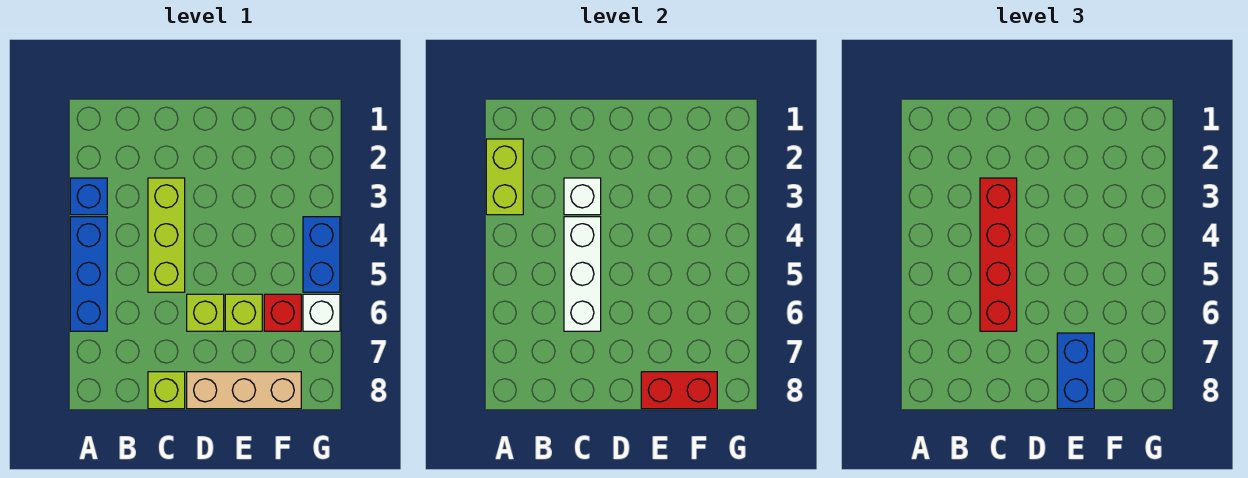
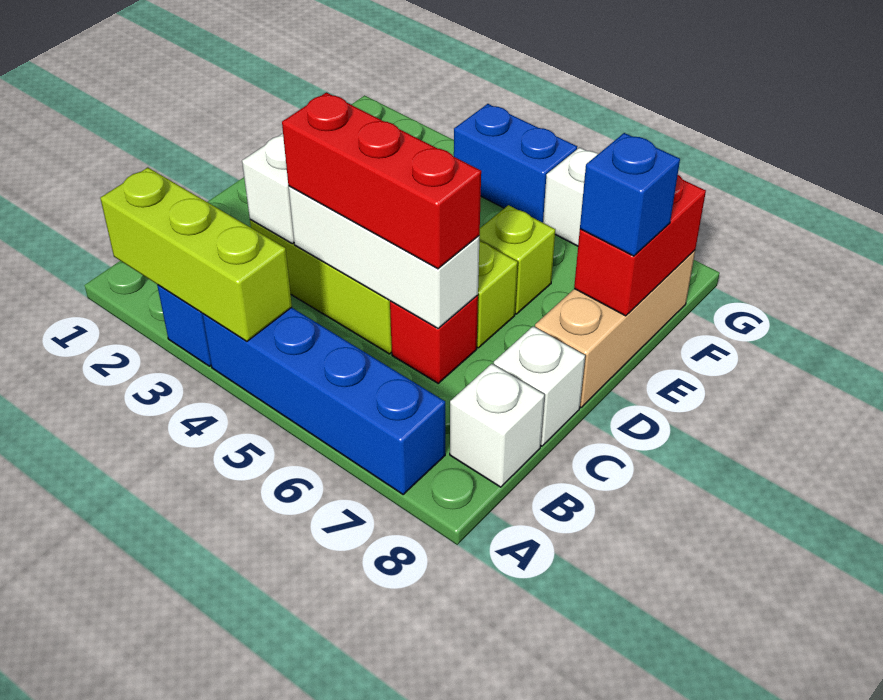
lime 1x2 brick [486,139,523,215] -> lime 1x3 brick [100,167,292,341]
blue 1x3 brick [70,217,107,331] -> blue 1x4 brick [202,307,445,494]
none -> white 1x1 brick [450,364,544,487]
red 1x4 brick [980,178,1017,331] -> red 1x3 brick [282,92,481,269]
lime 1x1 brick [148,372,185,409] -> white 1x1 brick [494,326,585,446]
blue 1x2 brick [1057,333,1094,409] -> blue 1x1 brick [580,133,680,256]
red 1x1 brick [264,294,301,331] -> red 1x1 brick moved to [390,295,478,383]

